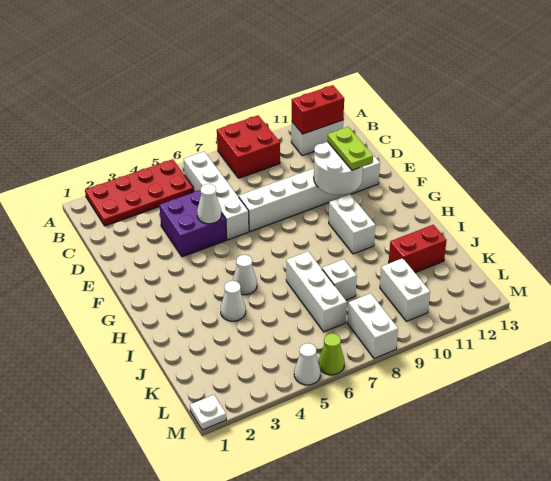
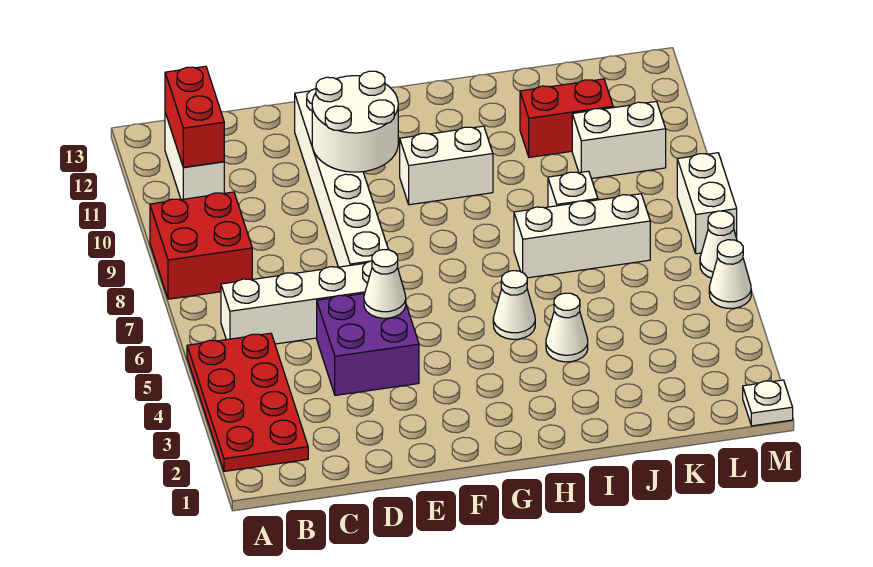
lime 1x2 plate [327,127,373,170] -> none
red 1x2 brick [389,225,447,273] -> red 1x2 brick turned to [520,79,613,157]
white 1x2 brick [347,293,398,359] -> white 1x2 brick turned to [677,153,737,254]
lime 1x1 cone [318,333,345,375] -> white 1x1 cone [700,211,737,278]

